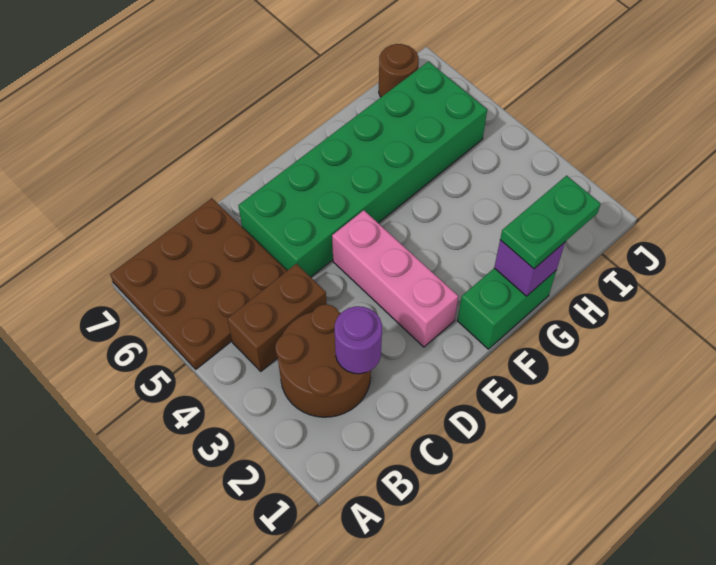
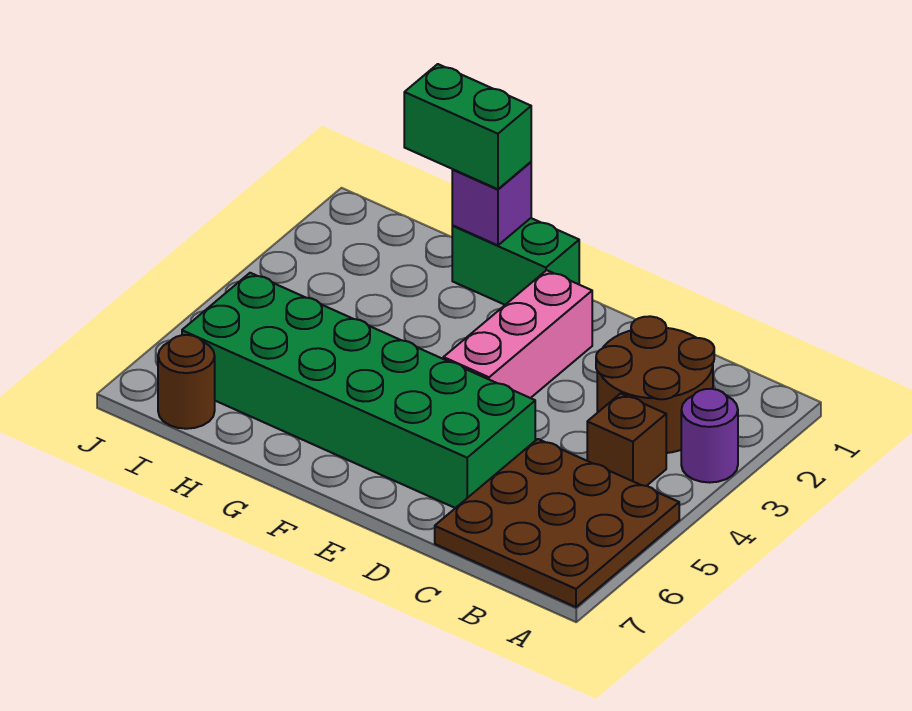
brown 1x2 brick [227,264,327,371] -> brown 1x1 brick [587,393,666,486]
purple 1x1 round brick [335,306,382,374] -> purple 1x1 round brick moved to [681,389,738,483]
green 1x2 plate [500,176,601,269] -> green 1x2 brick [404,64,531,189]

